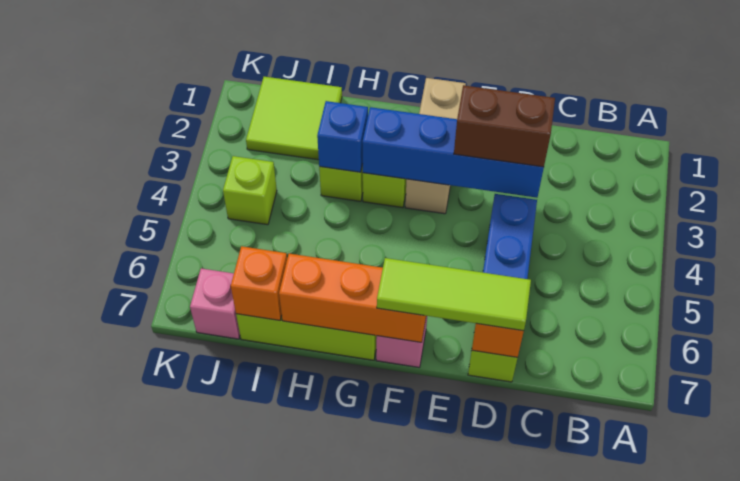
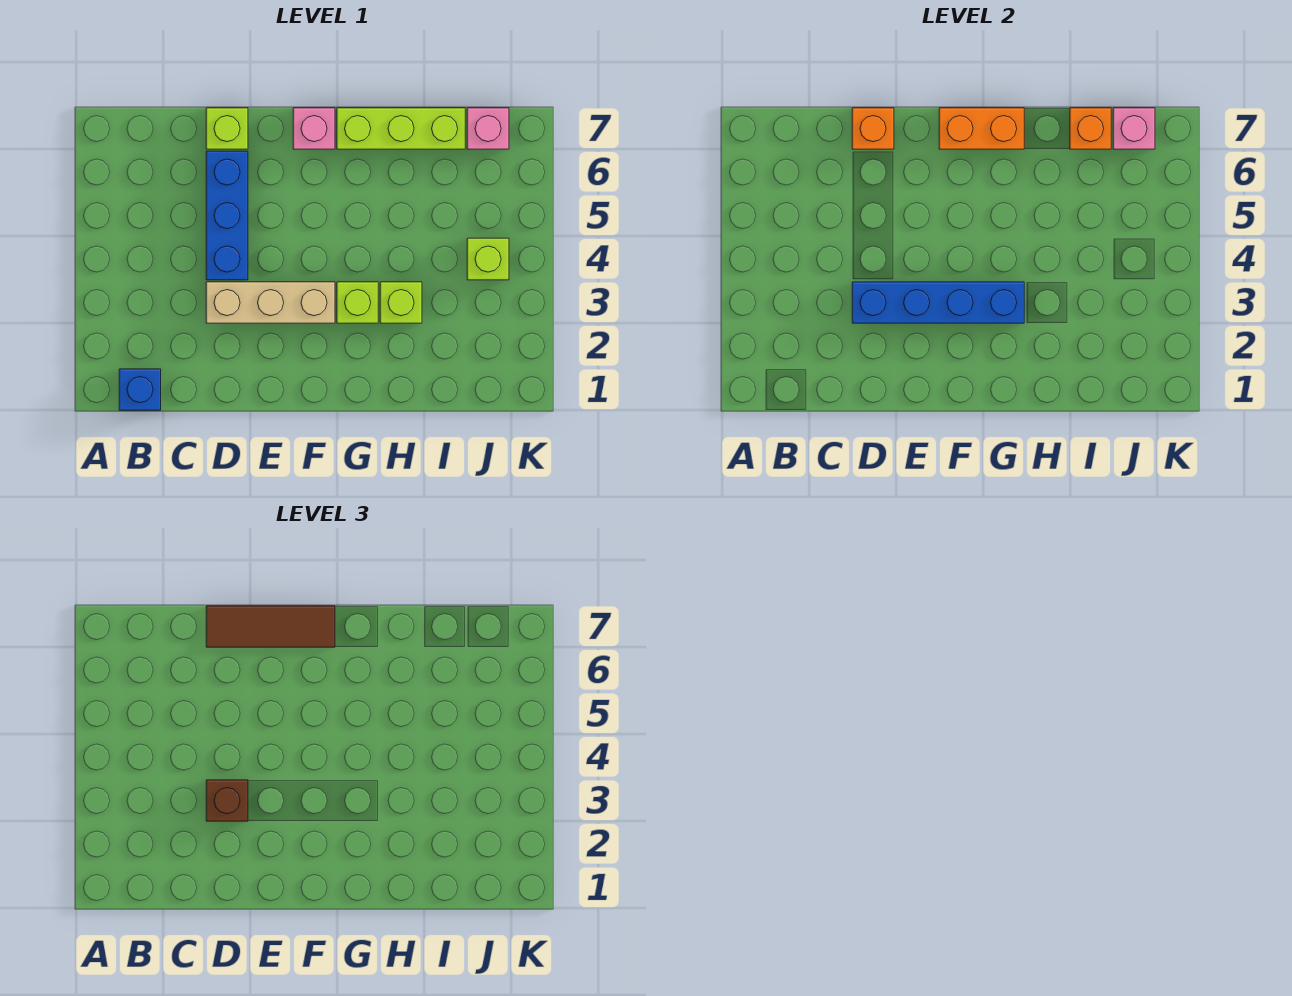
brown 1x2 brick [454,85,555,167] -> brown 1x1 brick [206,780,248,821]
lime 1x3 tile [377,258,531,331] -> brown 1x3 tile [206,606,335,647]
tan 1x3 brick [405,78,466,214] -> tan 1x3 brick turned to [206,282,335,323]
orange 1x3 brick [279,254,426,342] -> orange 1x2 brick [939,108,1024,149]
blue 1x1 brick [317,101,368,172] -> blue 1x1 brick moved to [119,369,161,410]
lime 2x2 tile [246,77,342,160] -> none
none -> pink 1x1 brick [1113,108,1155,149]

